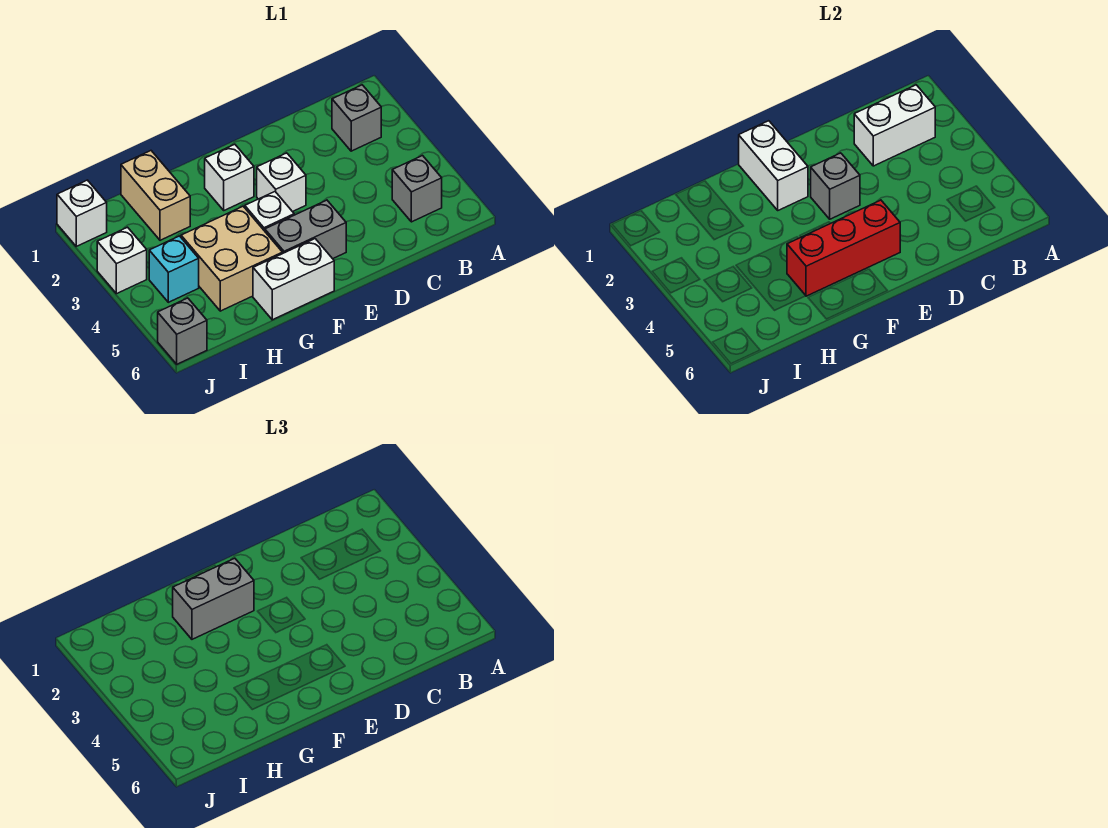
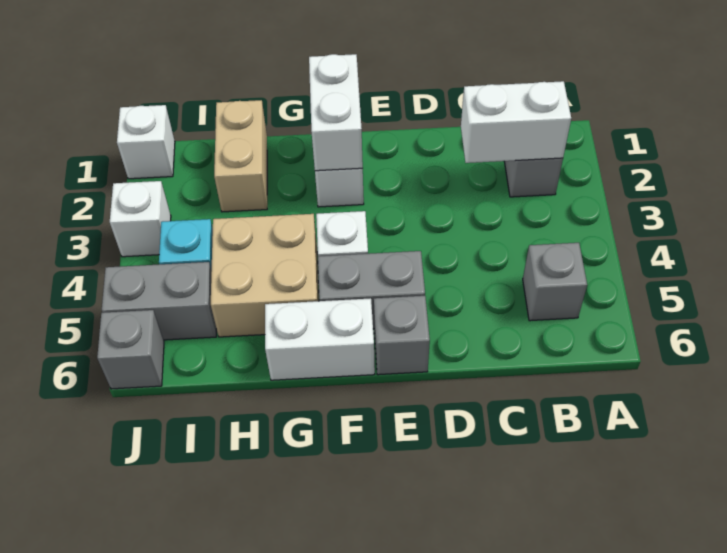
white 1x1 brick [257,153,306,212] -> none
grey 1x1 brick [811,153,860,219] -> grey 1x1 brick moved to [374,296,430,375]
red 1x3 brick [787,200,900,296] -> none
grey 1x2 brick [173,558,254,639] -> grey 1x2 brick moved to [102,262,216,340]

